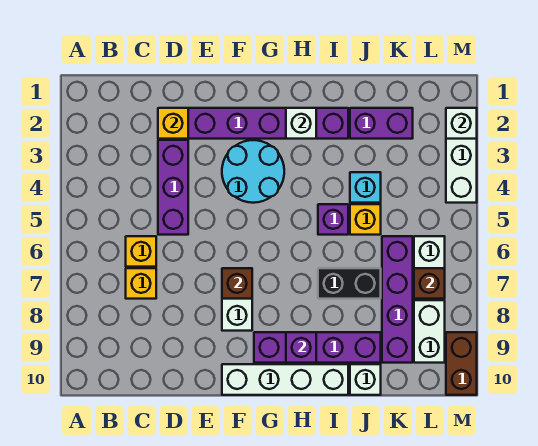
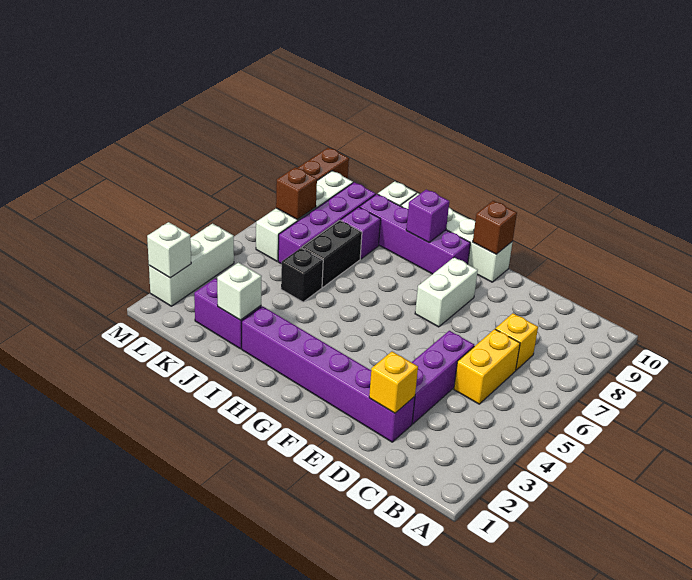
yellow 1x1 brick [126,236,156,267] -> yellow 1x2 brick [454,329,520,404]
cyan 2x2 round brick [222,140,284,203] -> none
brown 1x1 brick [222,268,252,299] -> brown 1x1 brick moved to [473,201,517,254]
white 1x1 brick [286,108,316,139] -> white 1x1 brick moved to [217,263,262,320]
purple 1x1 brick [318,204,348,235] -> purple 1x1 brick moved to [341,207,381,259]
black 1x2 brick [318,268,381,299] -> black 1x2 brick turned to [302,220,362,287]
cyan 1x1 brick [350,172,381,203] -> none
yellow 1x1 brick [350,204,381,235] -> black 1x1 brick [281,248,323,302]

